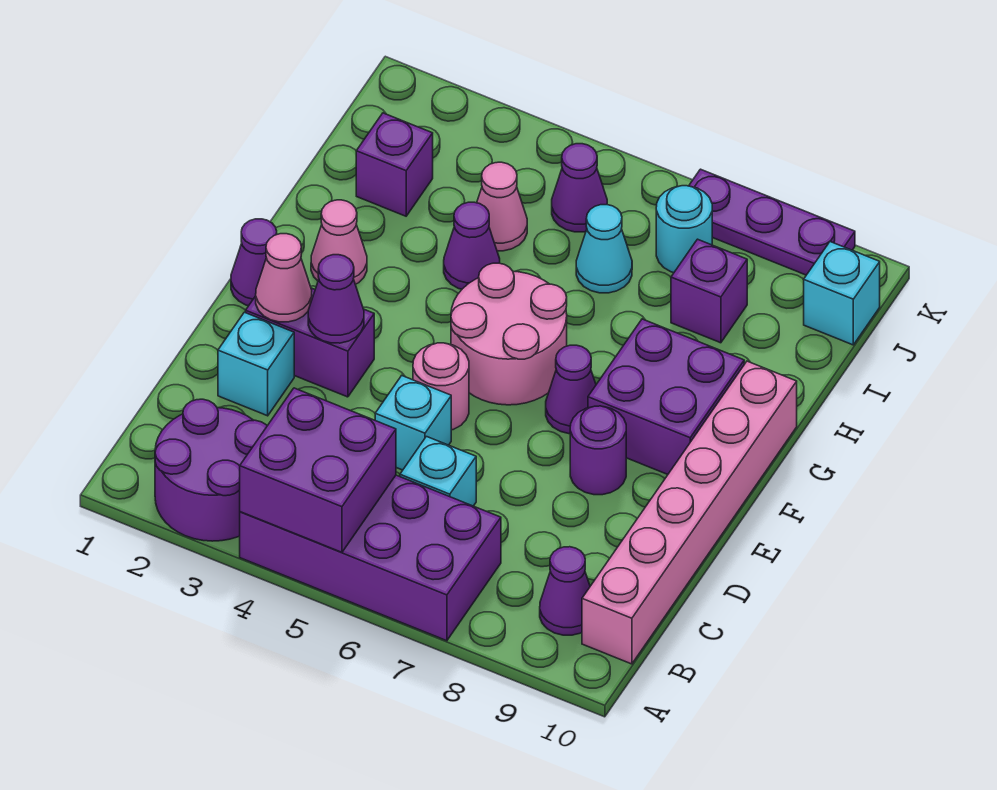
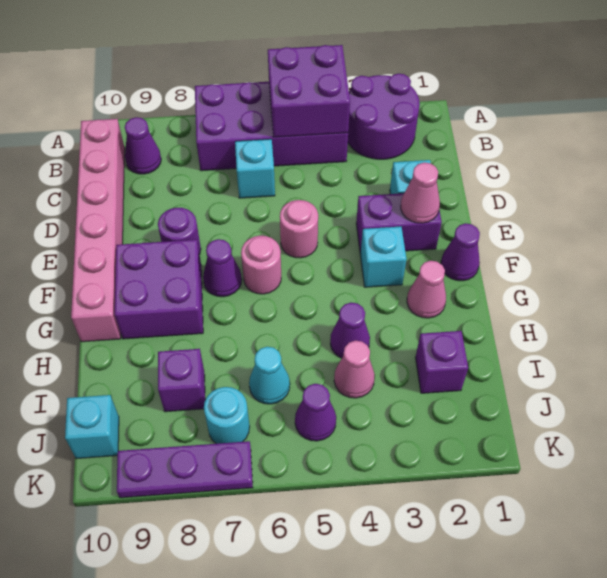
cyan 1x1 brick [375,376,451,470] -> cyan 1x1 brick moved to [360,227,407,287]
purple 1x1 cone [308,255,364,343] -> none
pink 2x2 round brick [451,263,567,405] -> pink 1x1 round brick [241,236,281,294]

